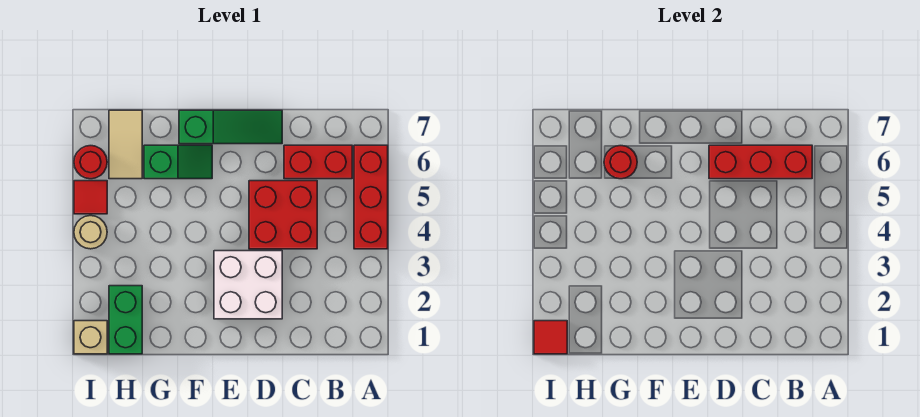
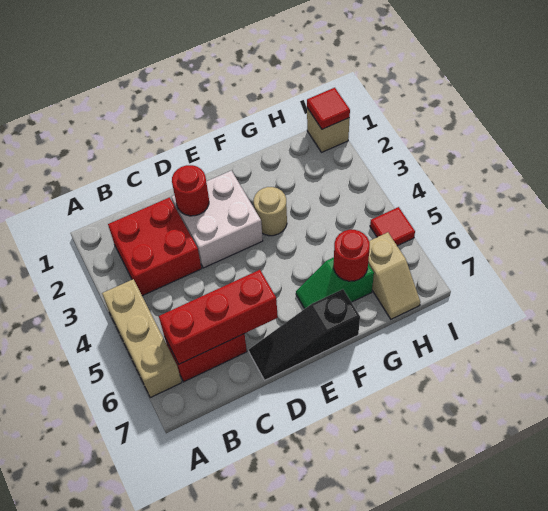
red 1x3 brick [354,145,388,249] -> tan 1x3 brick [102,279,182,398]
red 2x2 brick [249,181,317,249] -> red 2x2 brick moved to [108,197,202,296]
green 1x3 slope [179,110,282,144] -> black 1x3 slope [249,289,360,380]
green 1x2 brick [109,286,142,354] -> none
tan 1x2 tile [109,110,142,179] -> tan 1x2 slope [368,232,420,319]
tan 1x1 round brick [74,216,107,249] -> tan 1x1 round brick moved to [254,187,287,236]
red 1x1 round brick [74,146,107,179] -> red 1x1 round brick moved to [172,165,209,216]

